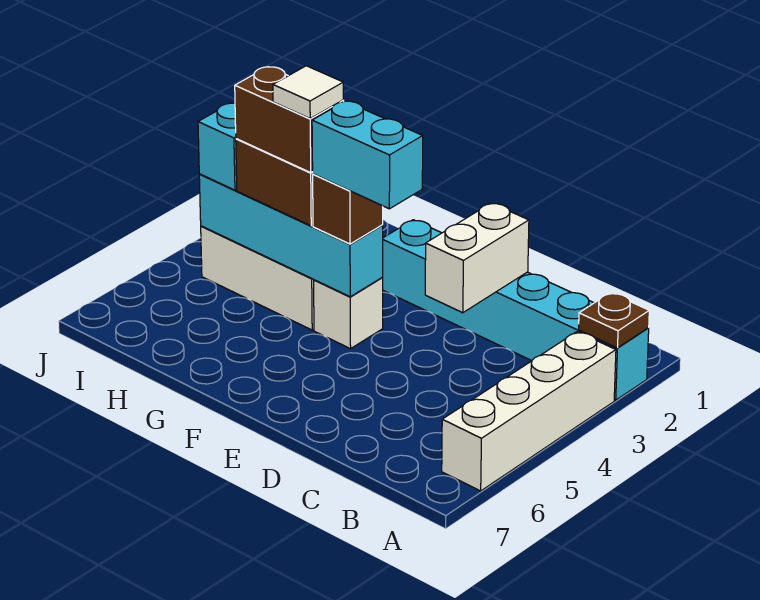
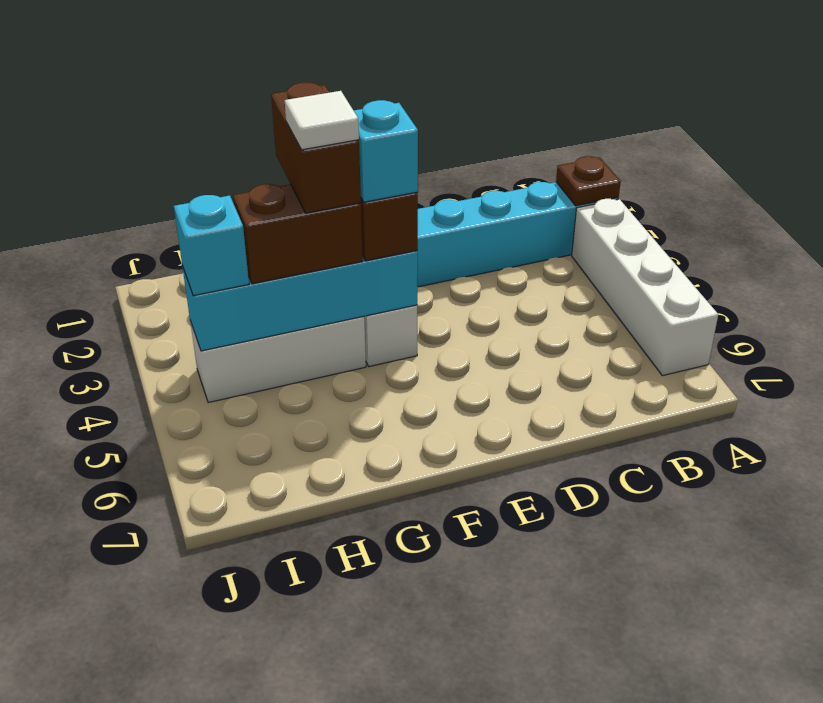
white 1x2 brick [425,203,529,313] -> none
cyan 1x2 brick [312,101,423,209] -> cyan 1x1 brick [354,100,418,202]
brown 1x2 brick [235,67,344,173] -> brown 1x2 brick turned to [271,82,361,213]

